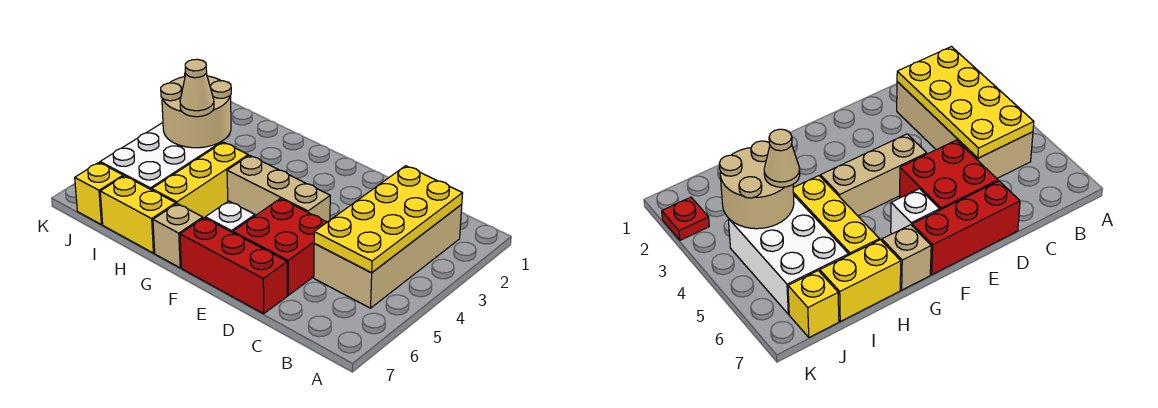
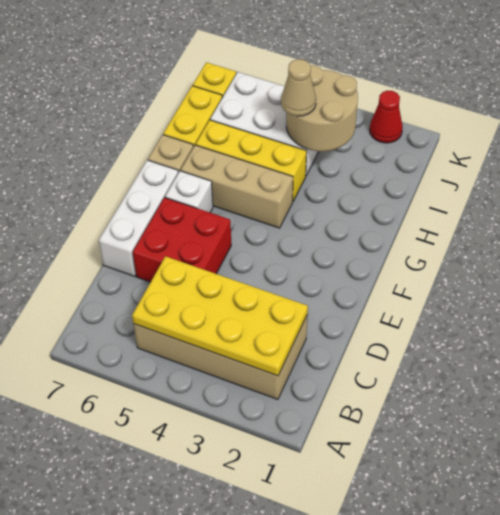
red 1x3 brick [180,218,287,314] -> white 1x3 brick [99,160,178,276]
tan 1x3 brick [227,155,330,222] -> tan 1x3 brick turned to [181,145,293,228]
red 1x1 plate [662,197,709,240] -> red 1x1 cone [370,90,403,143]

